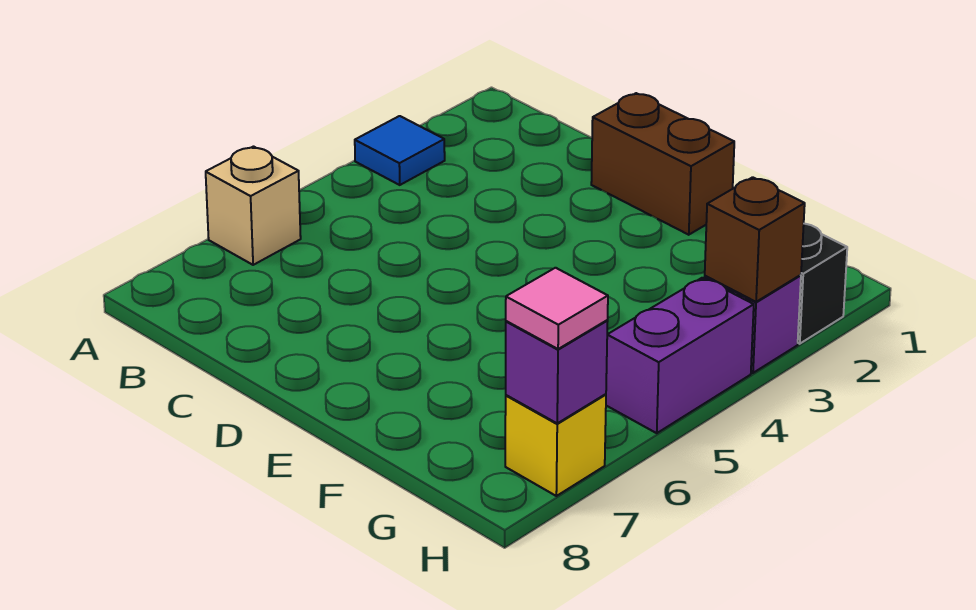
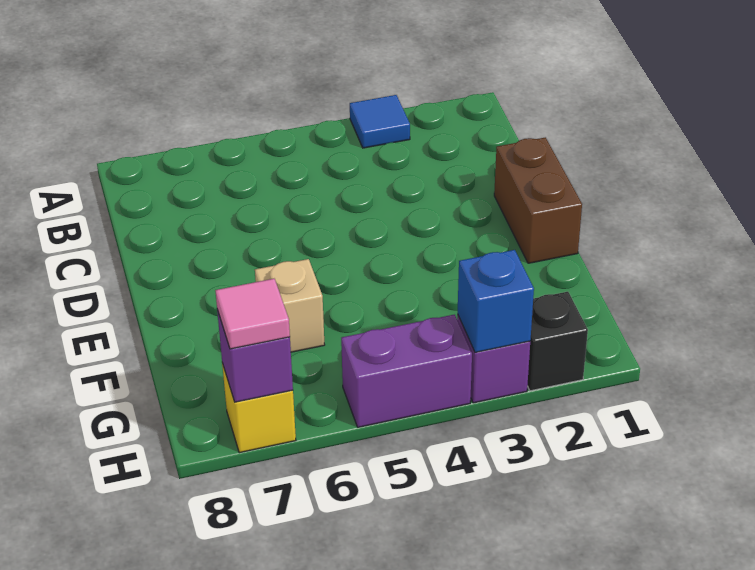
tan 1x1 brick [206,147,301,265] -> tan 1x1 brick moved to [255,259,325,352]
brown 1x1 brick [705,177,805,302] -> blue 1x1 brick [458,250,534,352]

